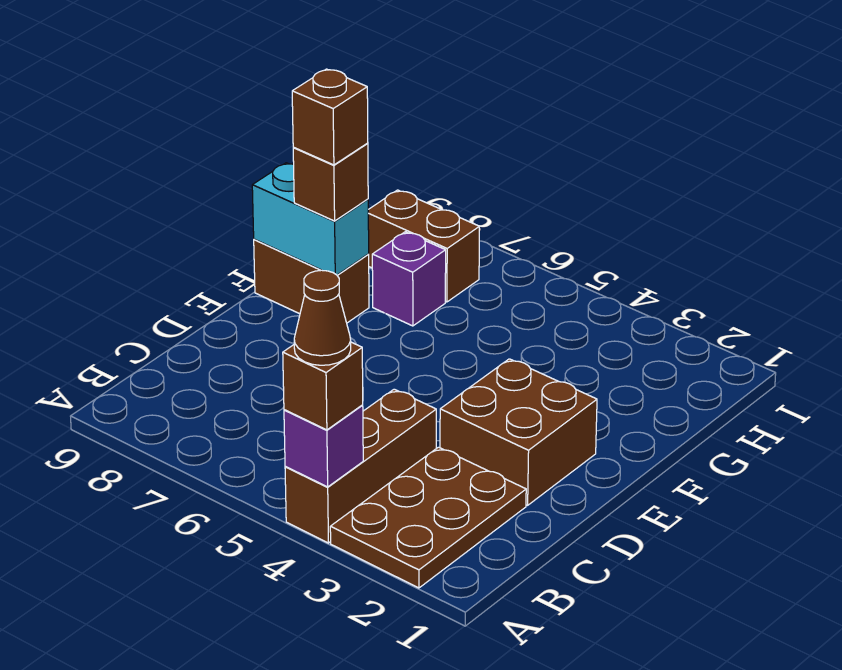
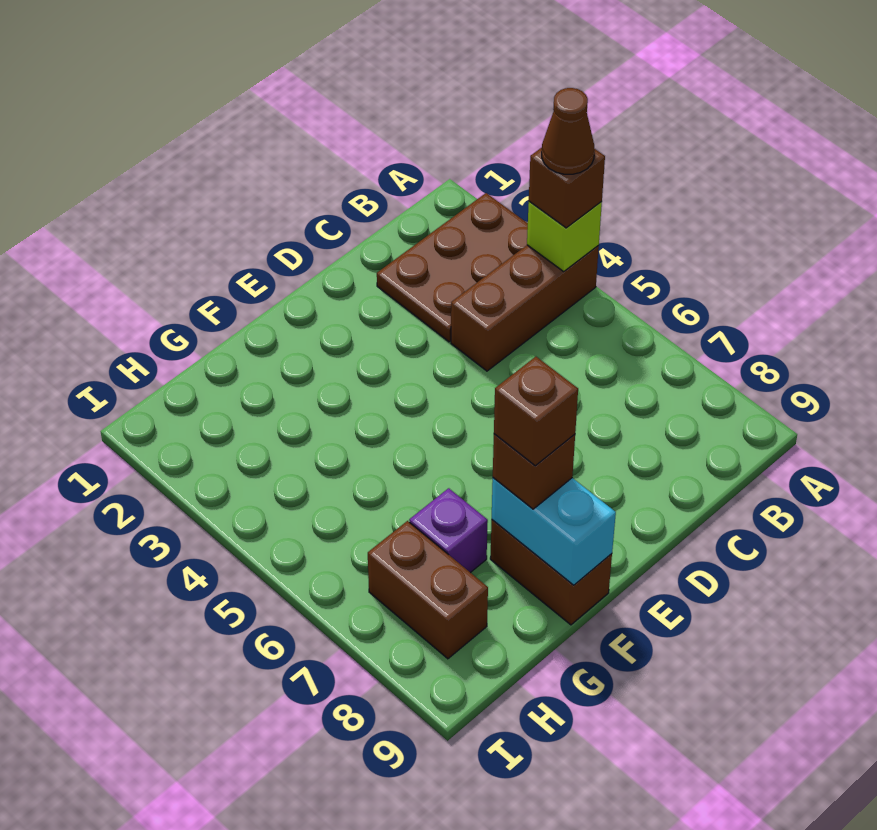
purple 1x1 brick [284,405,363,487] -> lime 1x1 brick [527,201,602,271]
brown 2x2 brick [440,359,597,505] -> none

